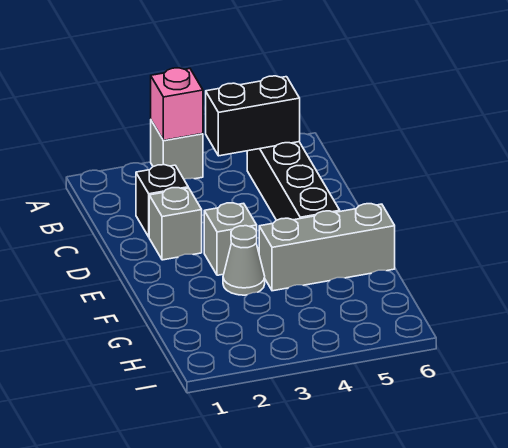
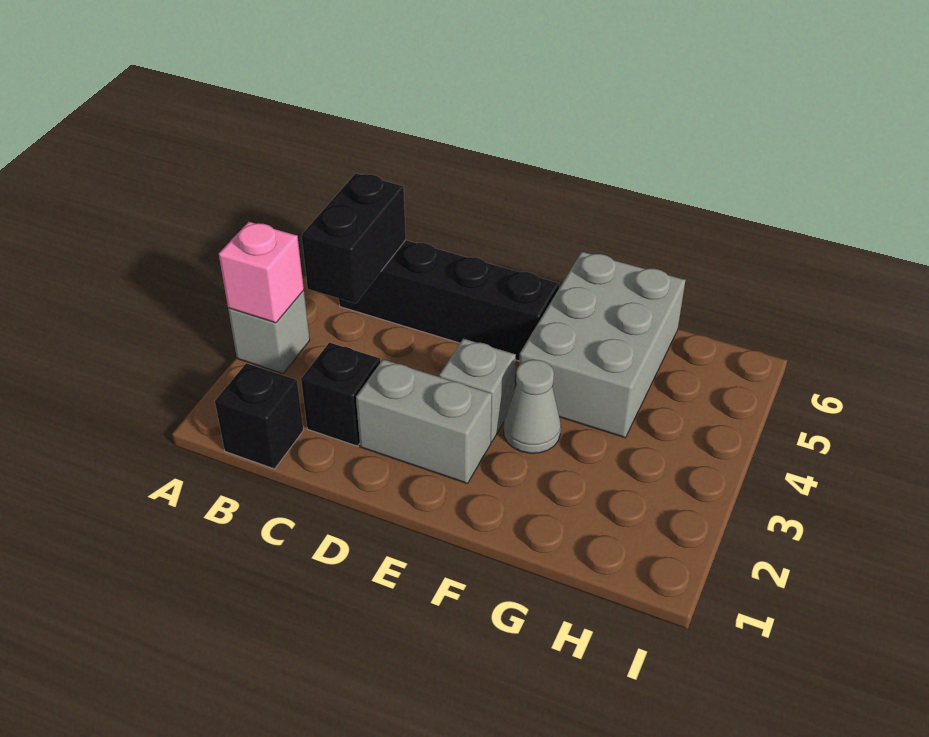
none -> black 1x1 brick [215,363,303,469]
grey 1x1 brick [149,188,202,260] -> grey 1x2 brick [356,359,492,484]
grey 1x3 brick [259,204,395,291] -> grey 2x3 brick [519,252,686,438]

